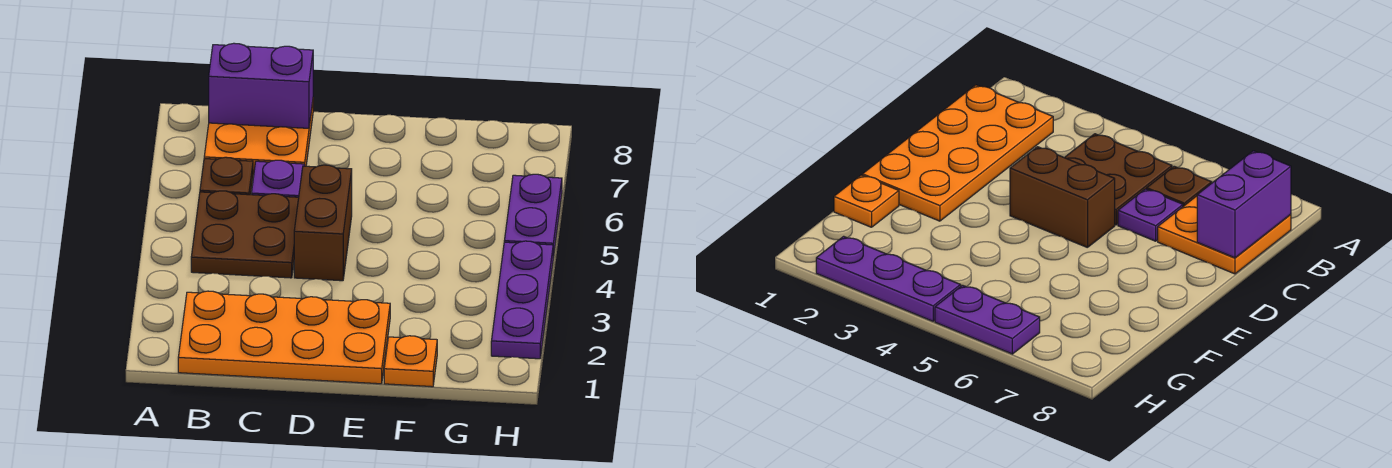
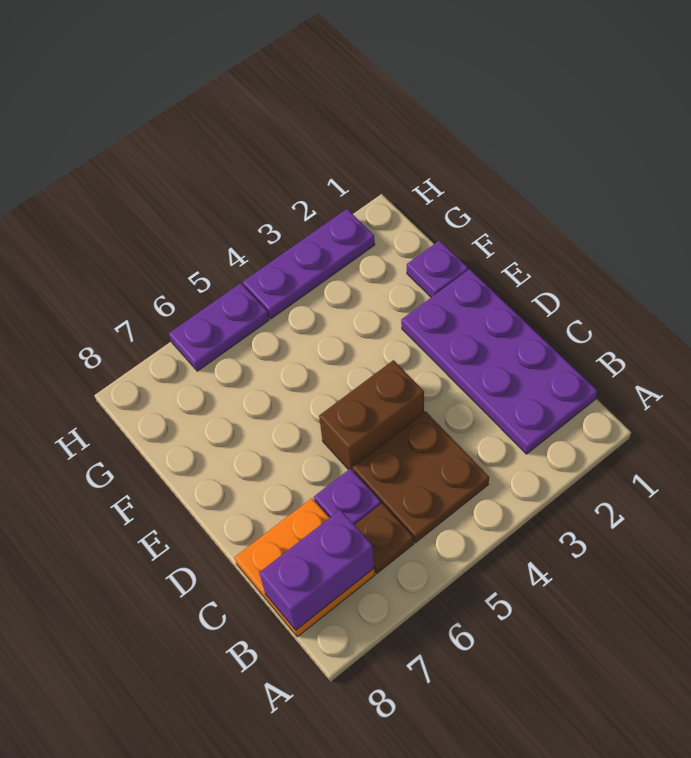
orange 2x4 plate [178,291,390,384] -> purple 2x4 plate [401,269,597,454]
purple 1x2 brick [209,43,313,128] -> purple 1x2 brick turned to [259,510,374,630]
orange 1x1 plate [384,336,437,387] -> purple 1x1 plate [407,240,468,297]

